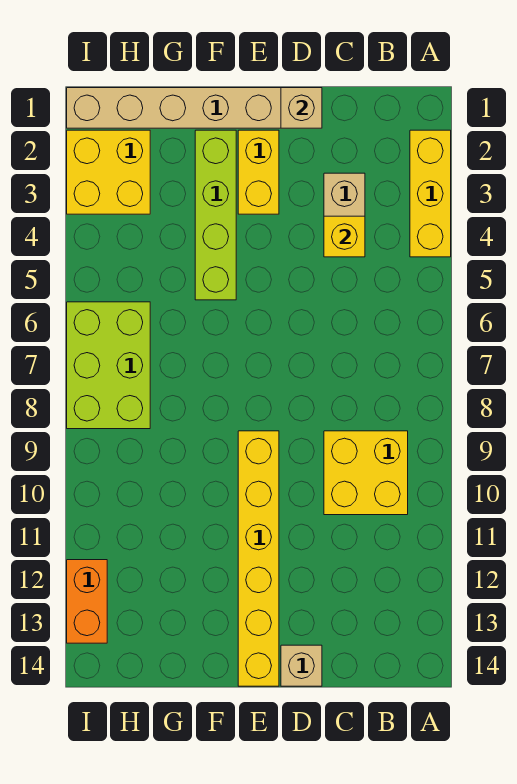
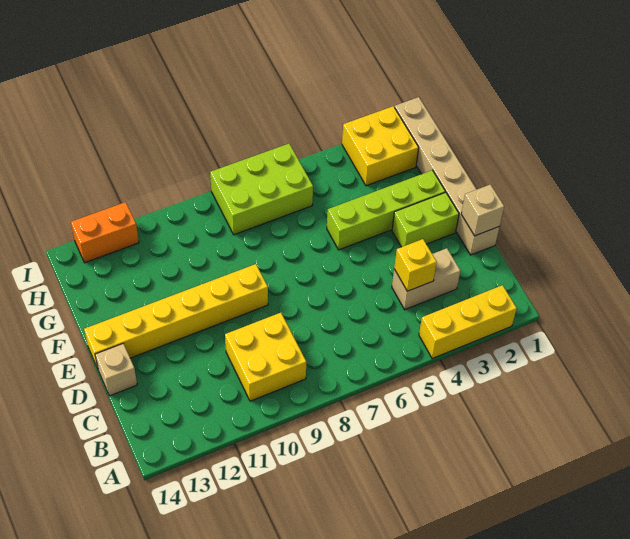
yellow 1x2 brick [238,130,279,214] -> lime 1x2 brick [392,192,459,247]

